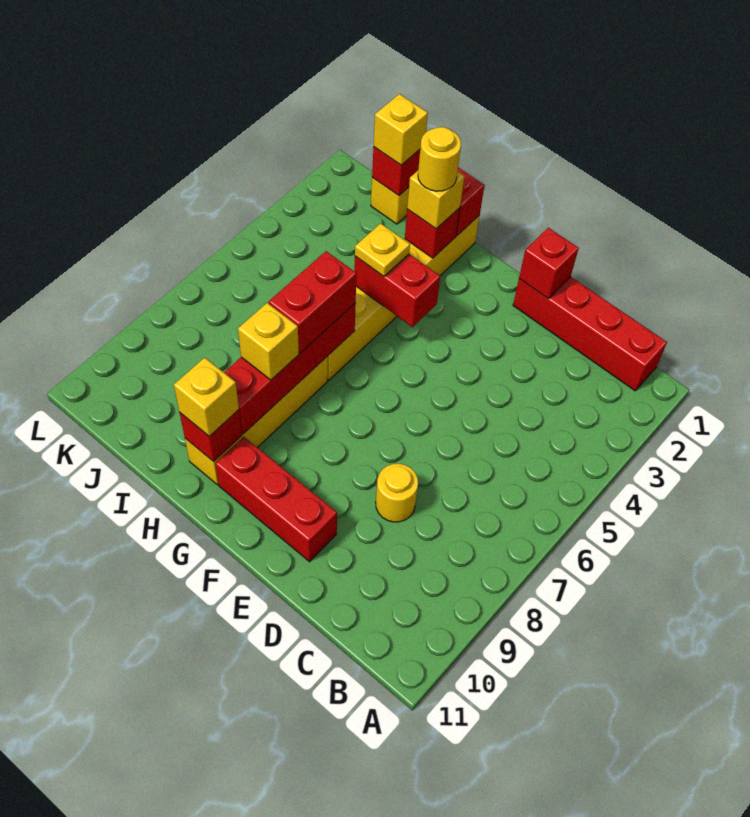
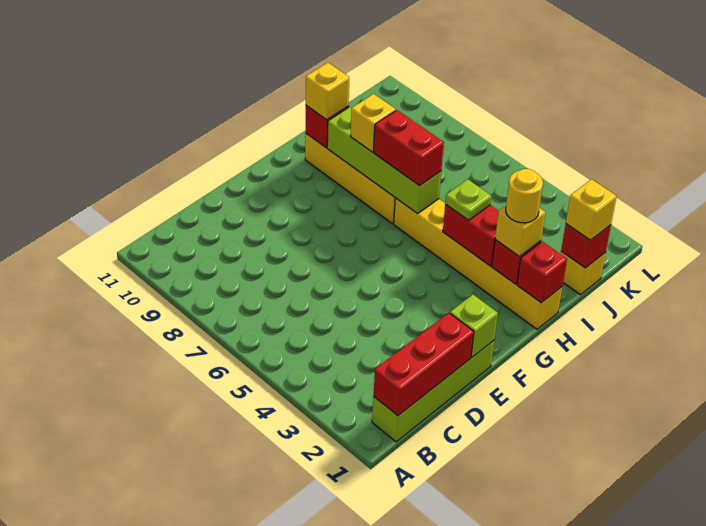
red 1x4 brick [513,277,667,391] -> lime 1x4 brick [372,341,494,442]
yellow 1x1 round brick [376,464,418,522] -> none
red 1x1 brick [519,228,579,299] -> lime 1x1 brick [450,295,498,357]
red 1x3 brick [215,437,337,562] -> red 1x3 brick moved to [373,313,474,416]
red 1x2 brick [354,254,440,327] -> red 1x2 brick turned to [443,204,499,266]
yellow 1x1 plate [355,223,410,276] -> lime 1x1 plate [445,179,491,220]
red 1x4 brick [224,303,356,433] -> lime 1x4 brick [327,107,441,214]

